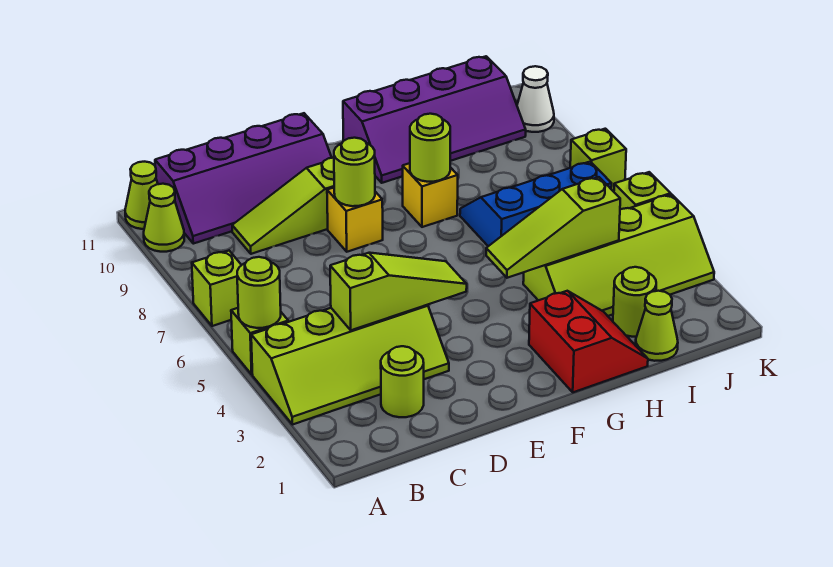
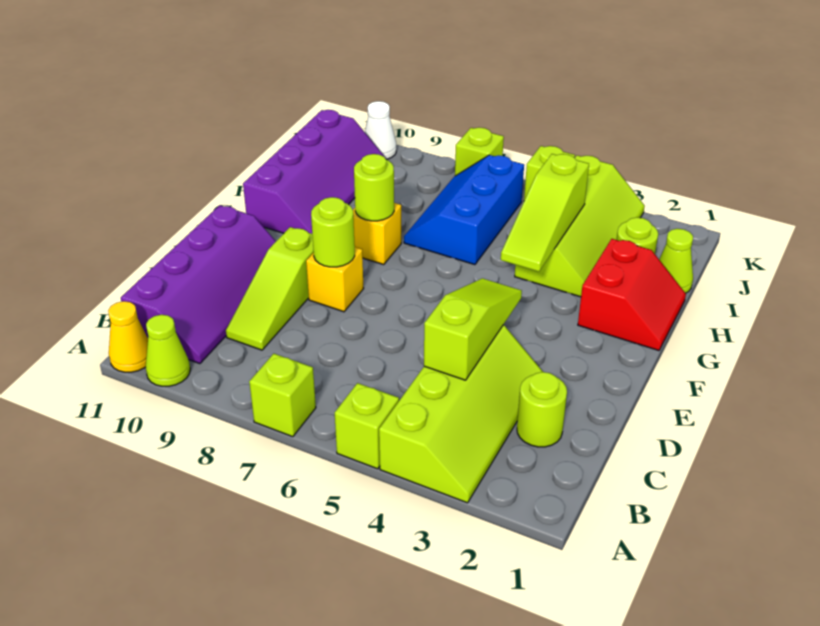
lime 1x1 round brick [237,257,281,328] -> none
lime 1x1 cone [125,162,158,229] -> yellow 1x1 cone [108,301,148,372]
red 2x2 slope [529,291,648,392] -> red 2x2 slope turned to [578,239,686,351]

